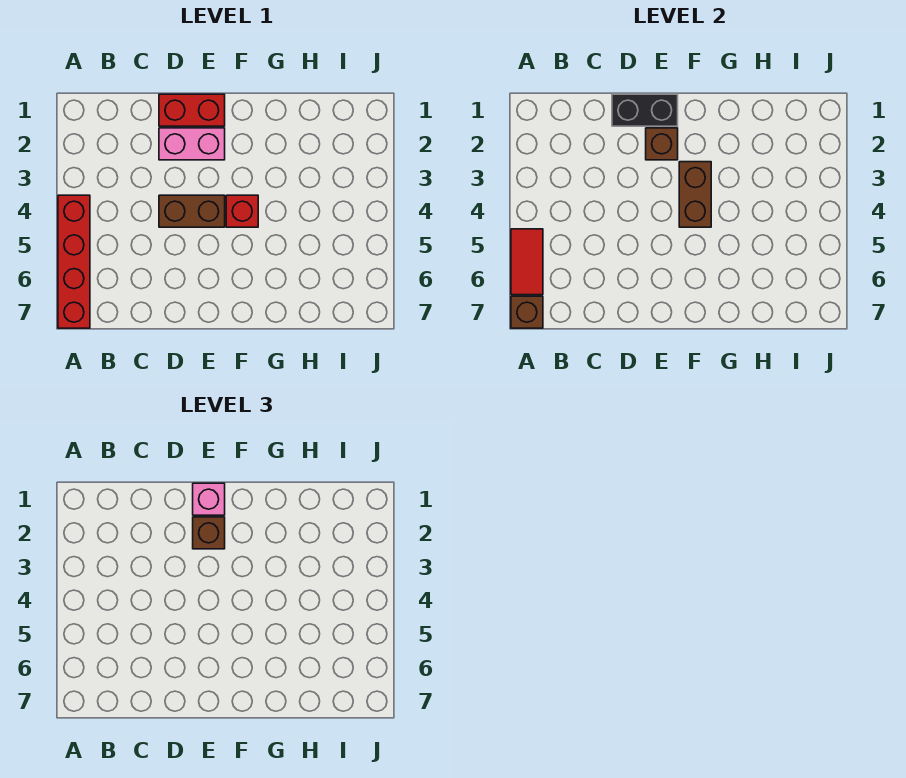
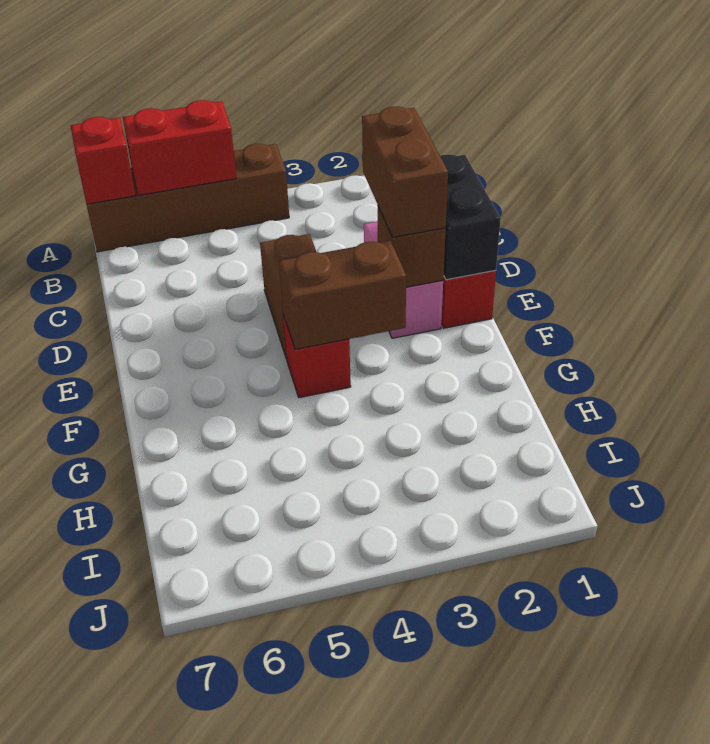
red 1x4 brick [58,195,90,328] -> brown 1x4 brick [87,144,289,252]
red 1x2 tile [511,229,543,295] -> red 1x2 brick [123,100,236,195]
brown 1x1 brick [511,296,543,328] -> red 1x1 brick [71,117,135,204]
pink 1x1 brick [193,483,225,515] -> none
brown 1x1 brick [193,517,225,549] -> brown 1x2 brick [362,107,448,237]

